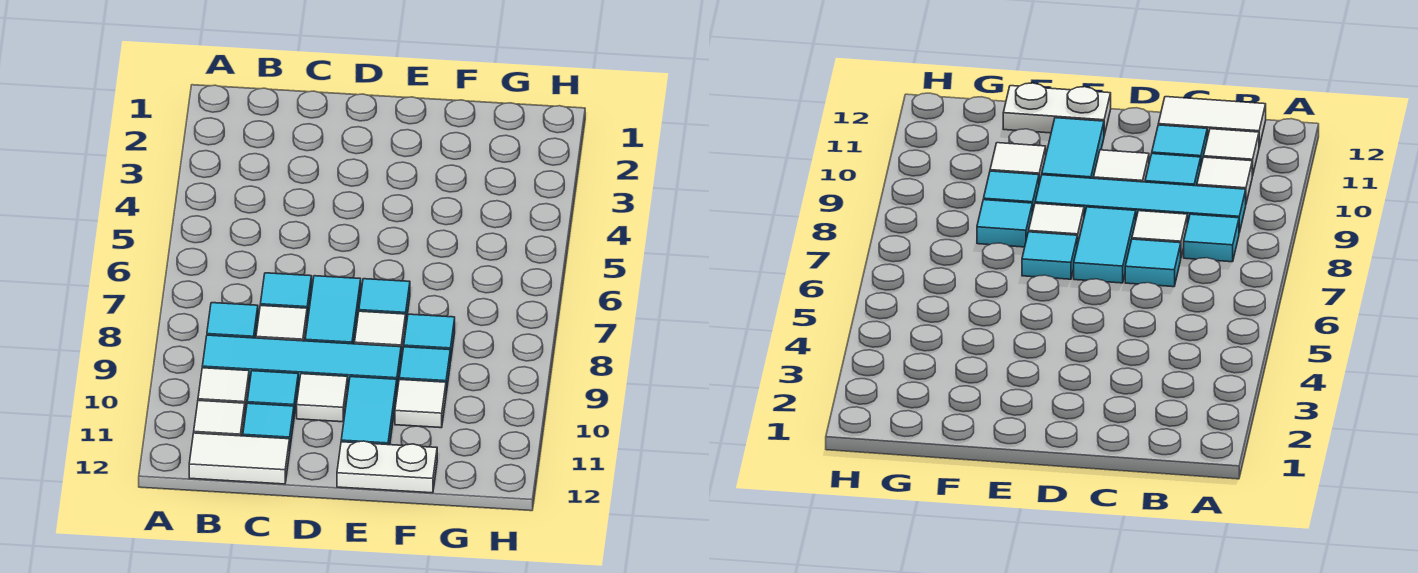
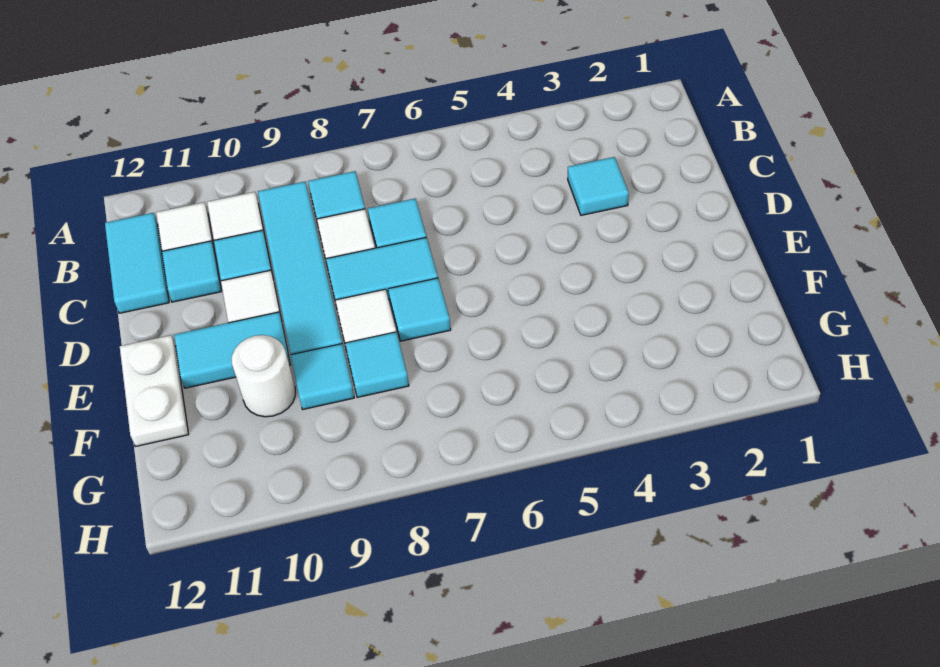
white 1x2 tile [189,433,290,484] -> cyan 1x2 tile [105,213,169,313]
none -> cyan 1x1 tile [568,157,629,215]
white 1x1 tile [395,379,446,428] -> white 1x1 round brick [232,335,295,417]

